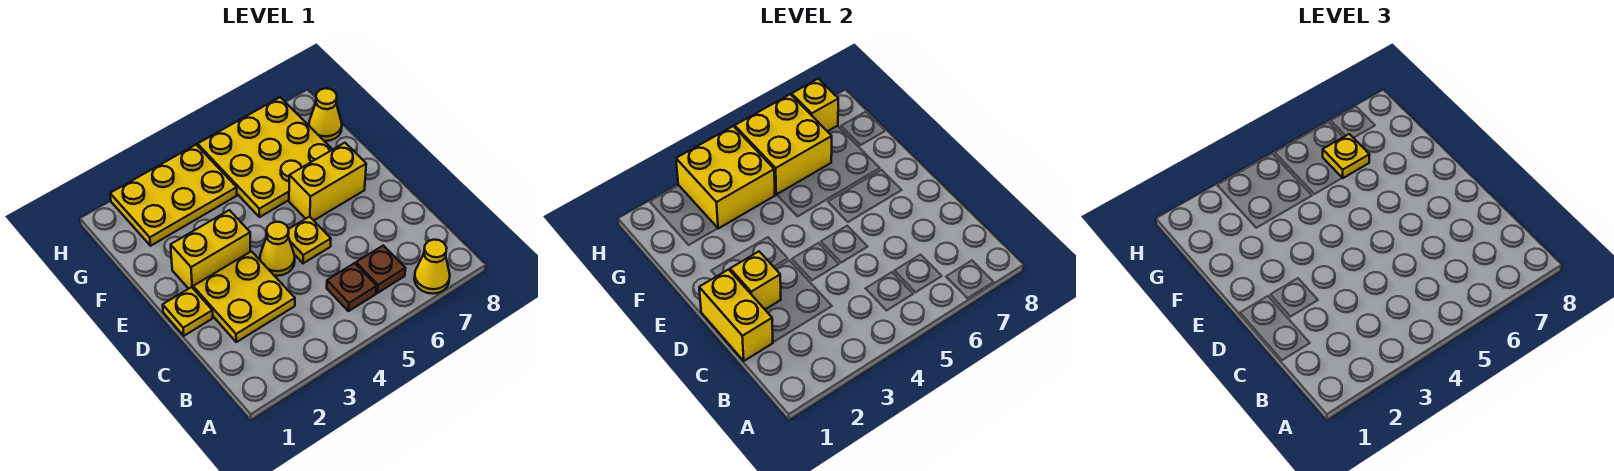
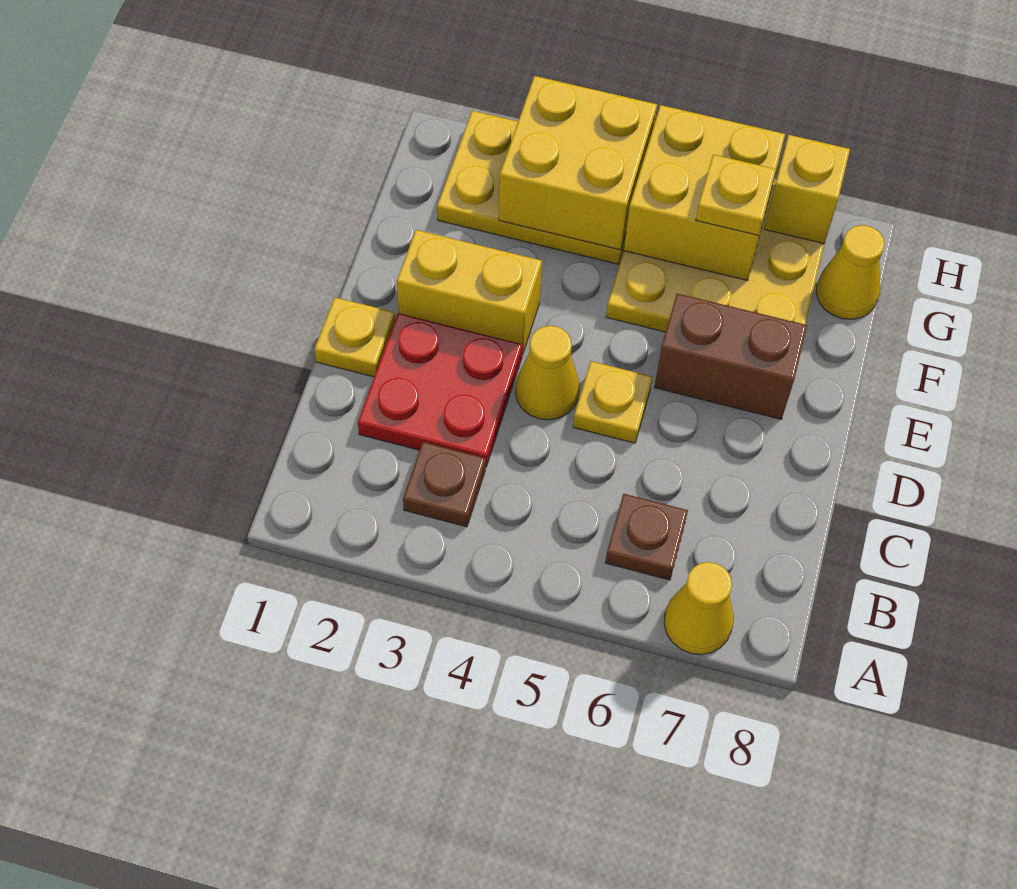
brown 1x1 plate [327,263,377,311] -> brown 1x1 plate moved to [403,442,486,527]
yellow 1x2 brick [699,269,773,361] -> none
yellow 2x2 plate [193,251,295,342] -> red 2x2 plate [358,313,523,467]
yellow 1x1 brick [730,252,781,309] -> none
yellow 1x2 brick [289,143,366,220] -> brown 1x2 brick [655,293,807,419]

